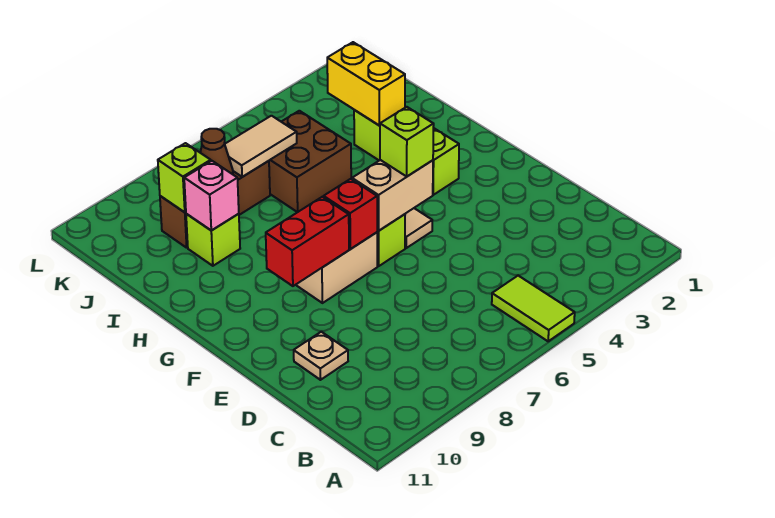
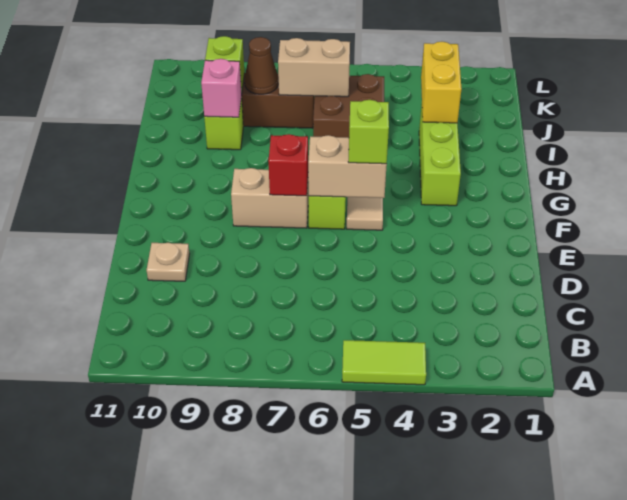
lime 1x2 tile [492,276,575,341] -> lime 1x2 tile turned to [342,340,426,385]
red 1x2 brick [266,197,349,286] -> none
tan 1x2 tile [225,116,297,177] -> tan 1x2 brick [278,38,350,97]

